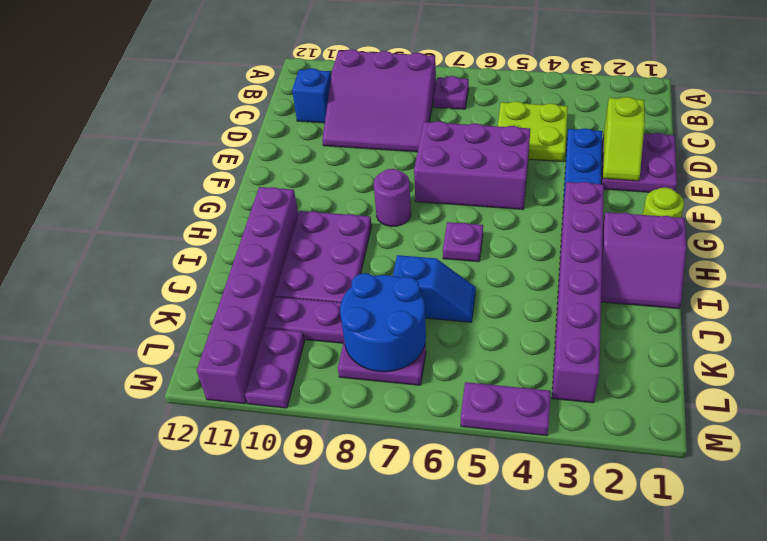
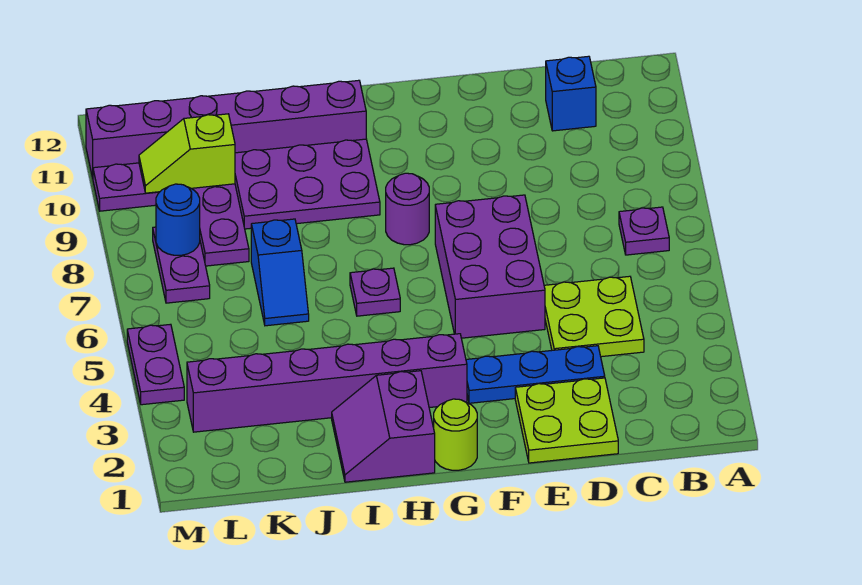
purple 3x3 slope [322,49,436,152] -> none
purple 2x2 plate [601,133,677,192] -> lime 2x2 plate [515,378,618,463]
lime 1x2 slope [603,97,645,181] -> lime 1x2 slope moved to [139,114,235,193]
blue 2x2 round brick [340,273,426,372] -> blue 1x1 round brick [156,184,200,255]

